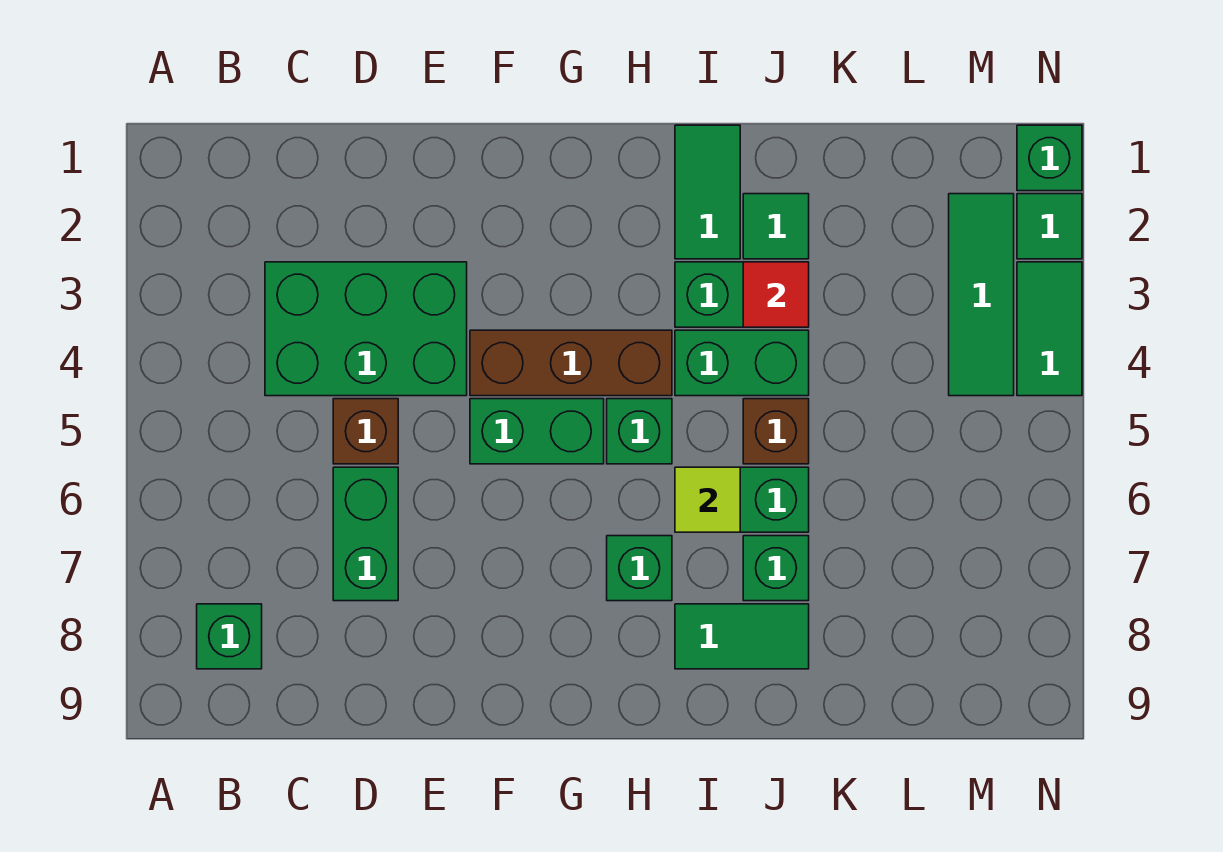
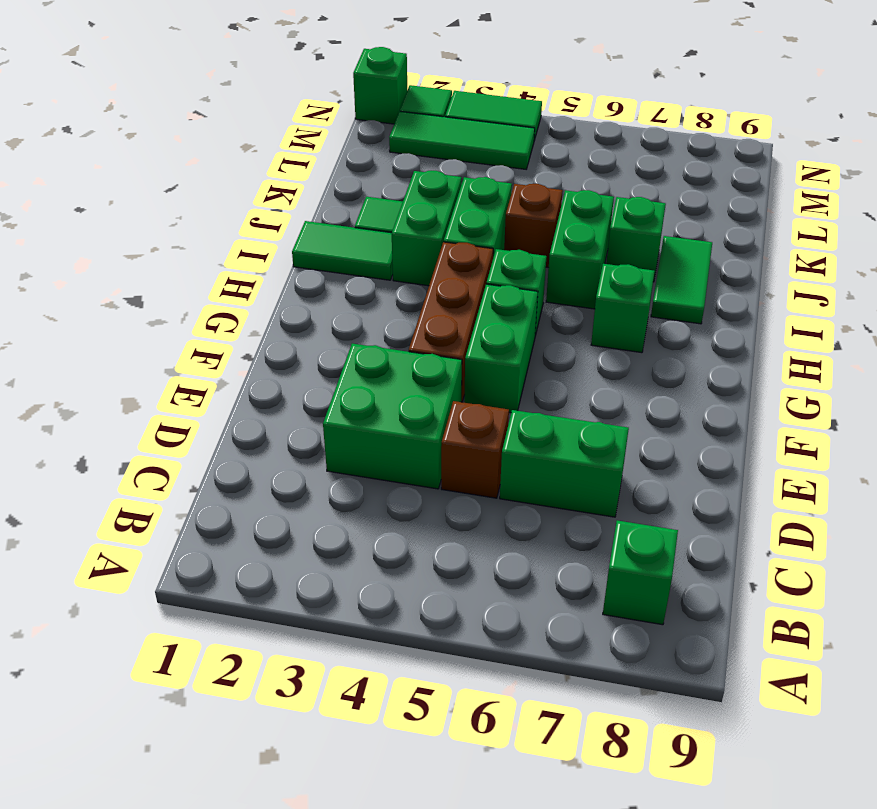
green 2x3 brick [265,262,467,396] -> green 2x2 brick [323,344,462,489]
lime 1x1 tile [675,467,740,532] -> none
red 1x1 tile [743,262,809,327] -> none

